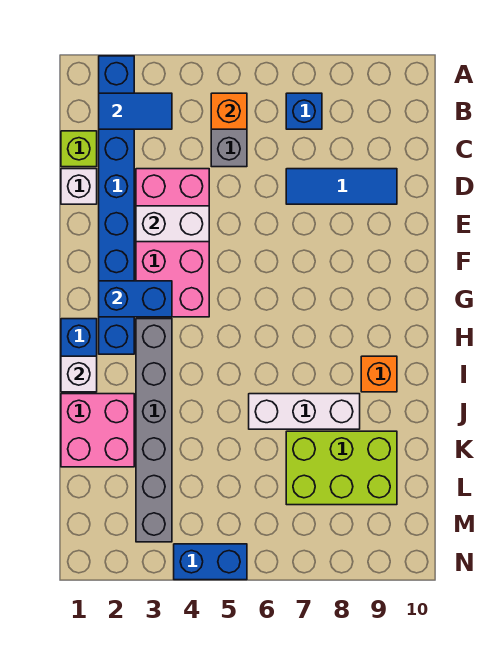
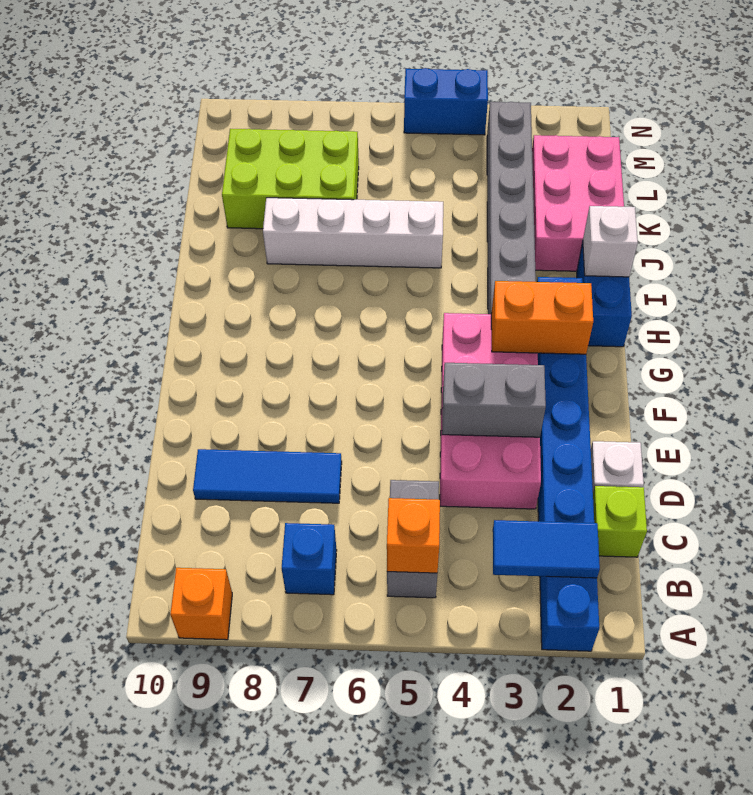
white 1x2 brick [136,206,209,242] -> grey 1x2 brick [442,363,546,437]
blue 1x2 brick [99,281,172,317] -> orange 1x2 brick [491,281,593,354]
orange 1x1 brick [361,356,397,392] -> orange 1x1 brick moved to [170,568,232,640]
pink 2x2 brick [61,394,134,467] -> pink 2x3 brick [532,135,624,271]
white 1x3 brick [249,394,360,429] -> white 1x4 brick [263,198,443,268]

